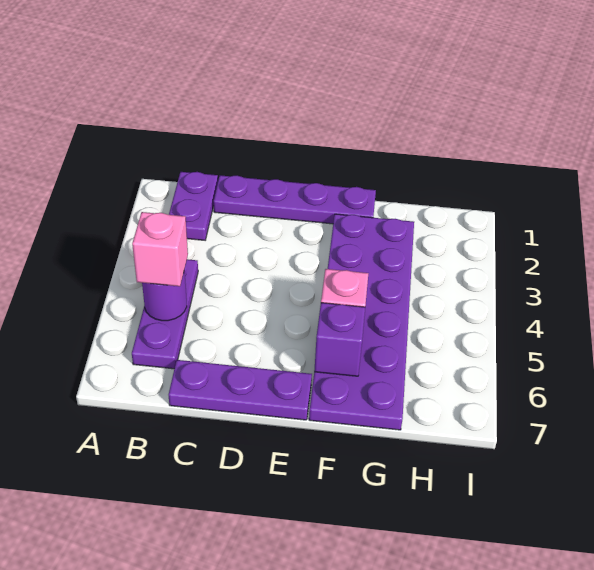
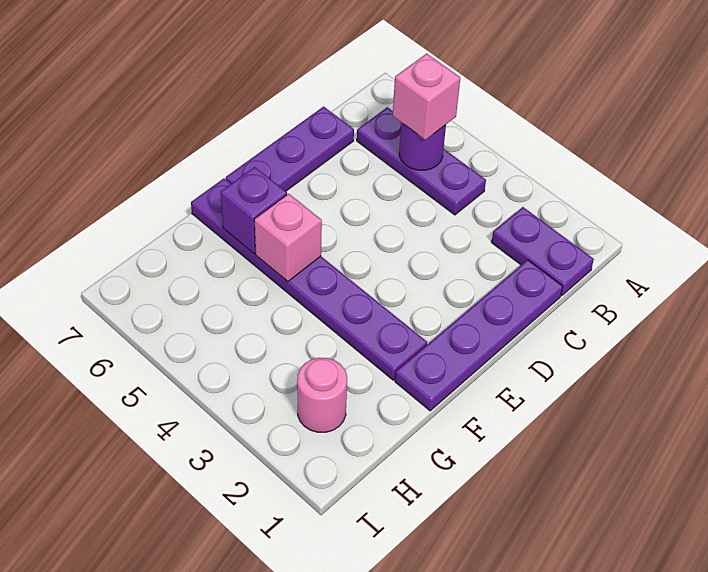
purple 2x6 plate [309,214,414,430] -> purple 1x6 plate [191,178,427,380]
none -> pink 1x1 round brick [297,358,347,432]

